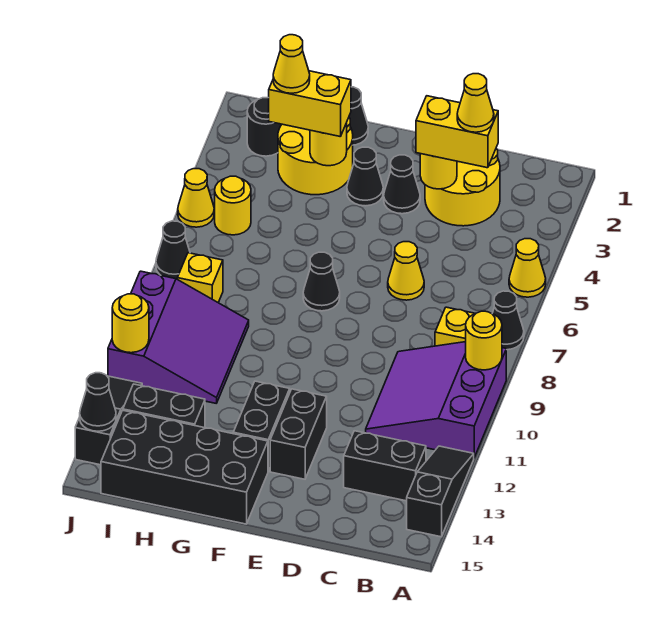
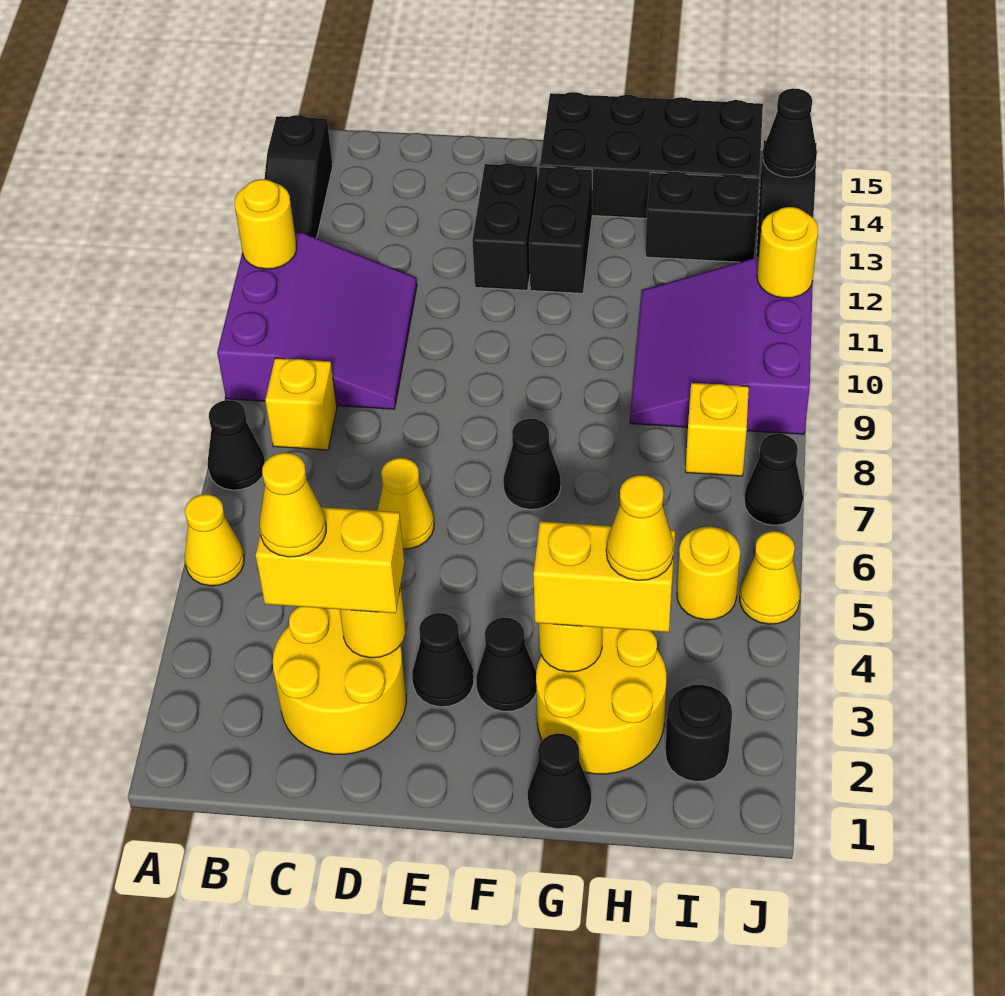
yellow 1x1 round brick [466,311,502,370] -> yellow 1x1 round brick moved to [235,179,296,269]
black 1x2 brick [344,431,426,501] -> none

